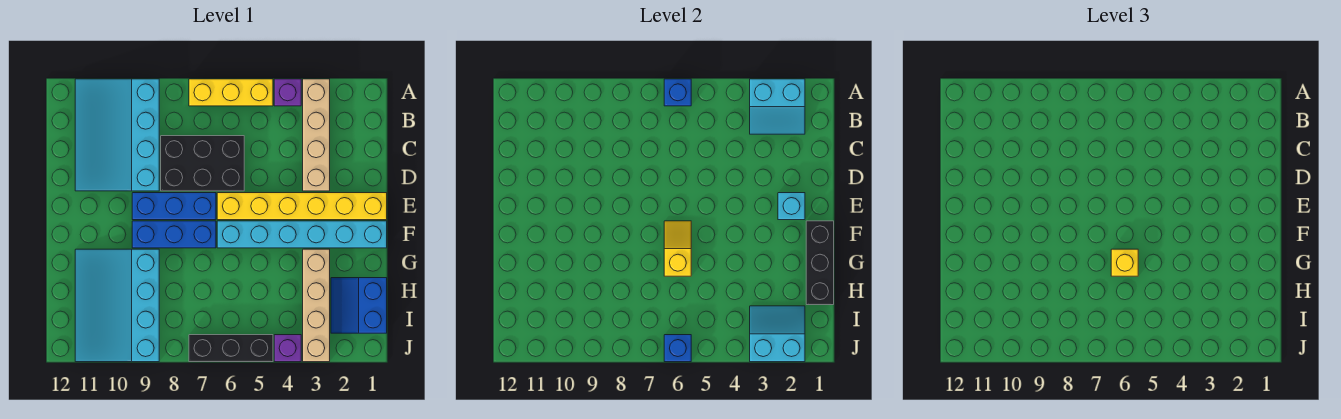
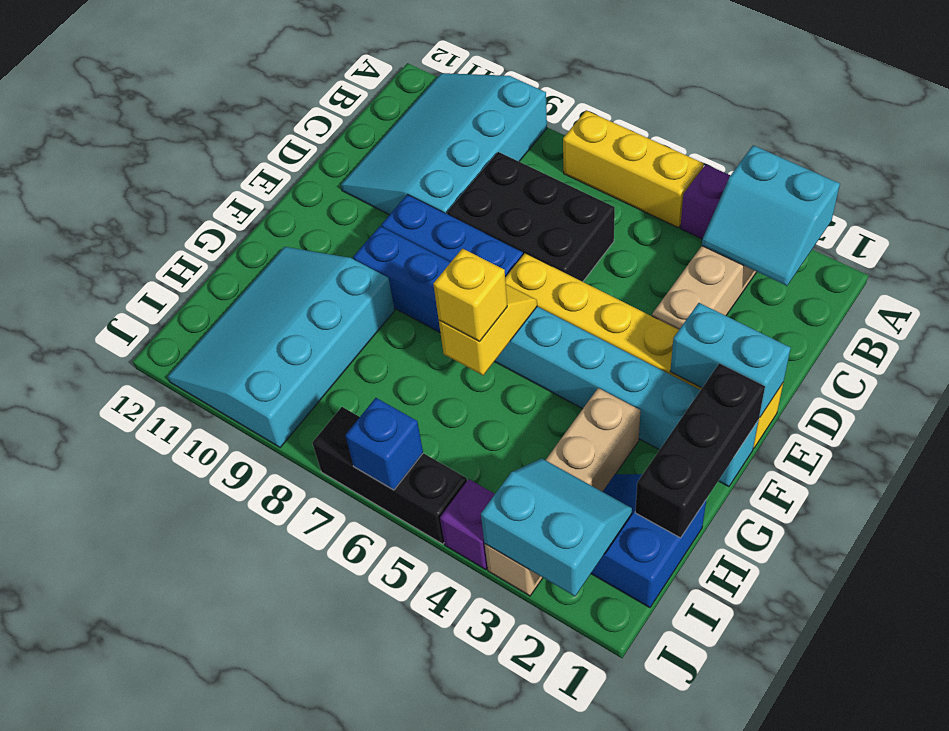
blue 1x1 brick [664,79,691,106] -> none
cyan 1x1 brick [778,193,805,220] -> cyan 1x2 brick [670,303,791,418]

